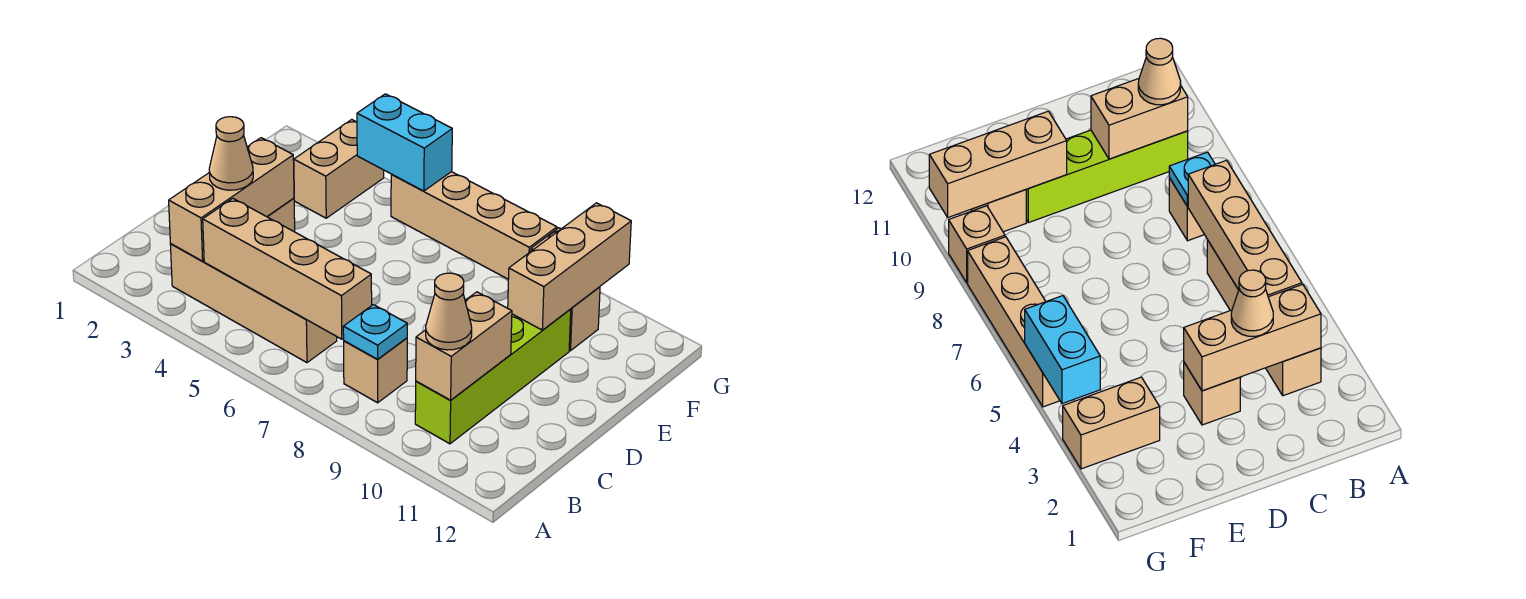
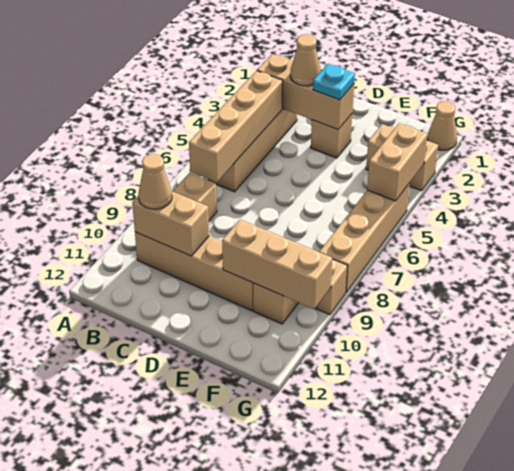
cyan 1x1 plate [343,305,407,359] -> cyan 1x1 plate moved to [313,64,355,100]
lime 1x4 brick [415,309,571,444] -> tan 1x4 brick [135,232,253,311]
none -> tan 1x1 cone [427,101,457,150]
cyan 1x2 brick [357,94,452,191] -> tan 1x2 brick [367,123,428,201]

